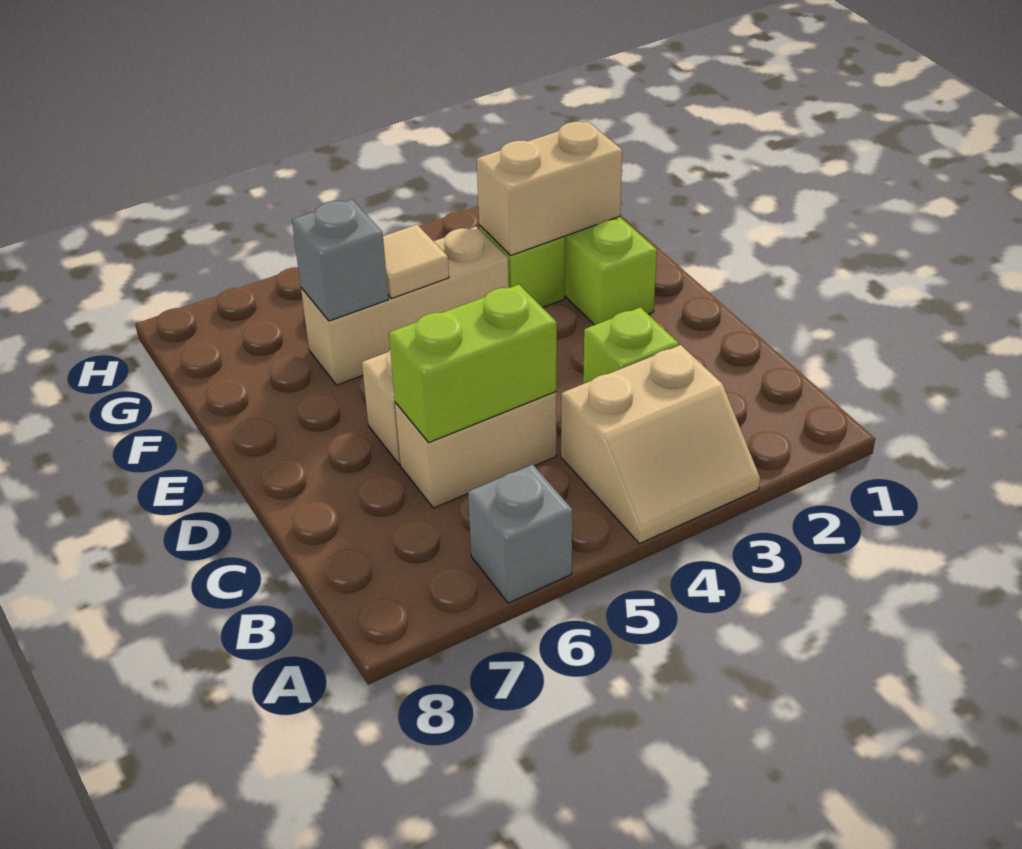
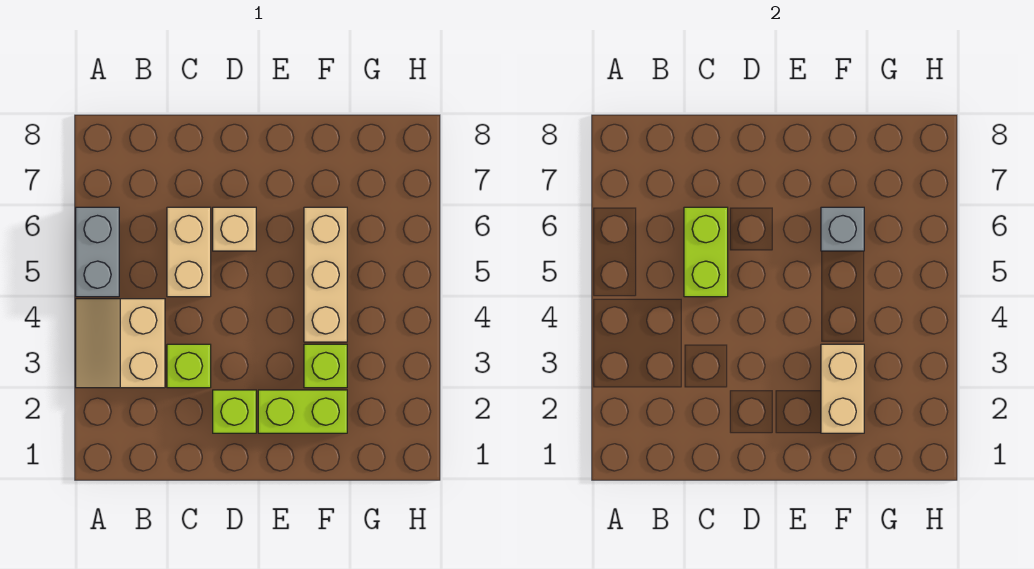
grey 1x1 brick [468,465,572,603] -> grey 1x2 brick [76,207,119,297]
none -> lime 1x1 brick [213,390,256,433]
tan 1x1 tile [383,225,449,299] -> none

